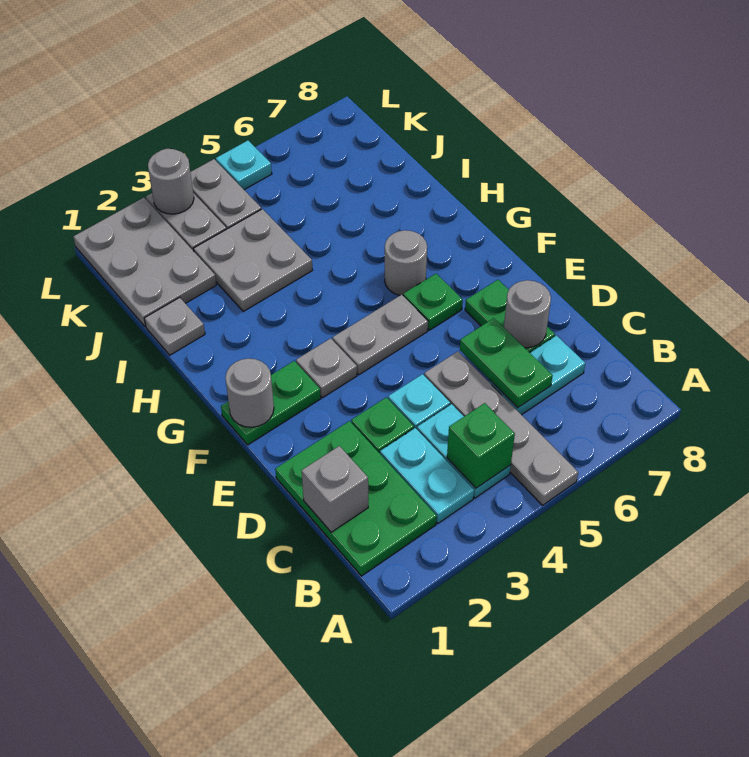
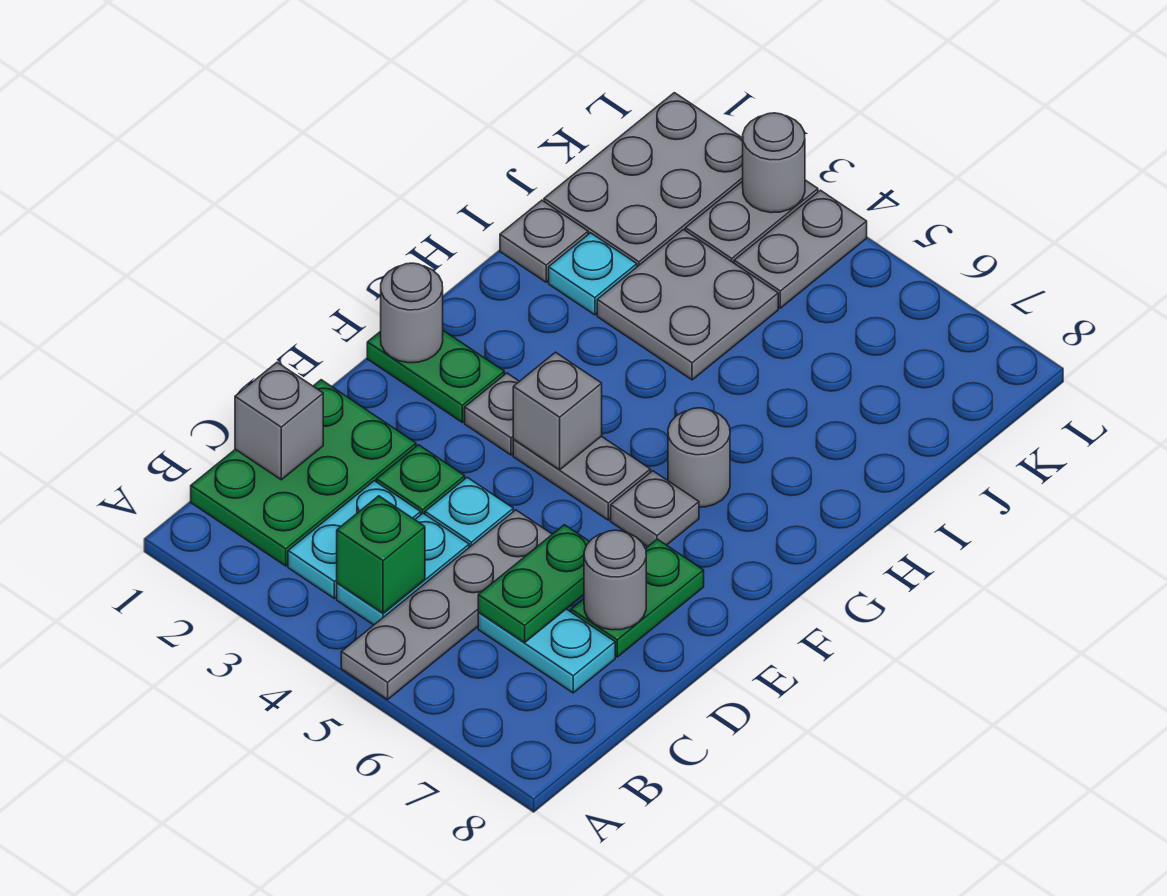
none -> grey 1x1 brick [513,352,602,470]
green 1x1 plate [403,274,463,330] -> grey 1x1 plate [611,471,699,547]
cyan 1x1 plate [216,141,272,190] -> cyan 1x1 plate moved to [549,233,637,315]

